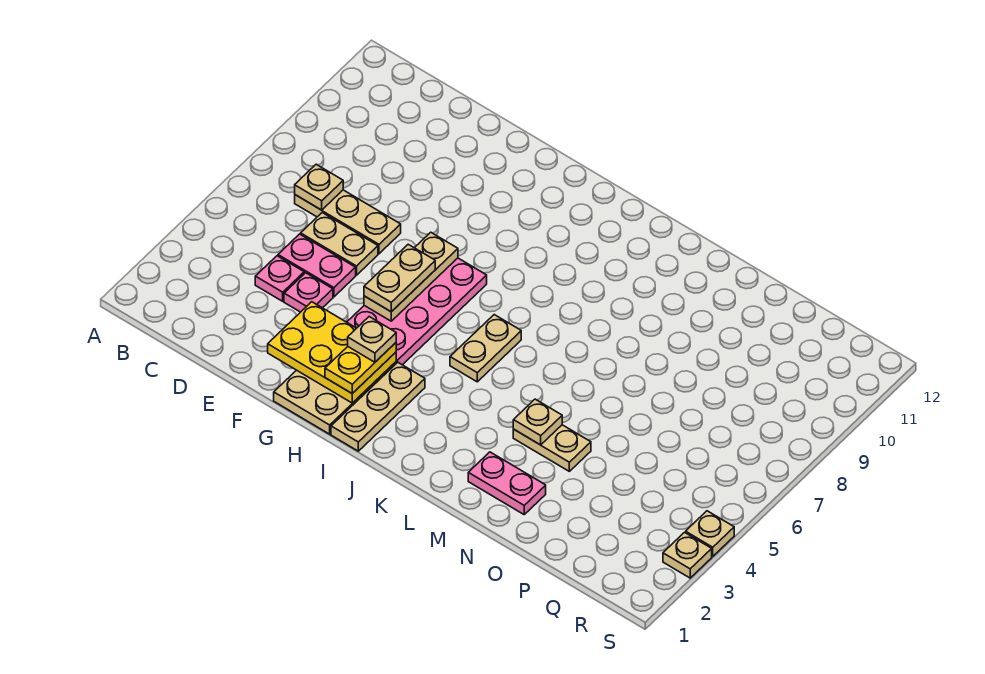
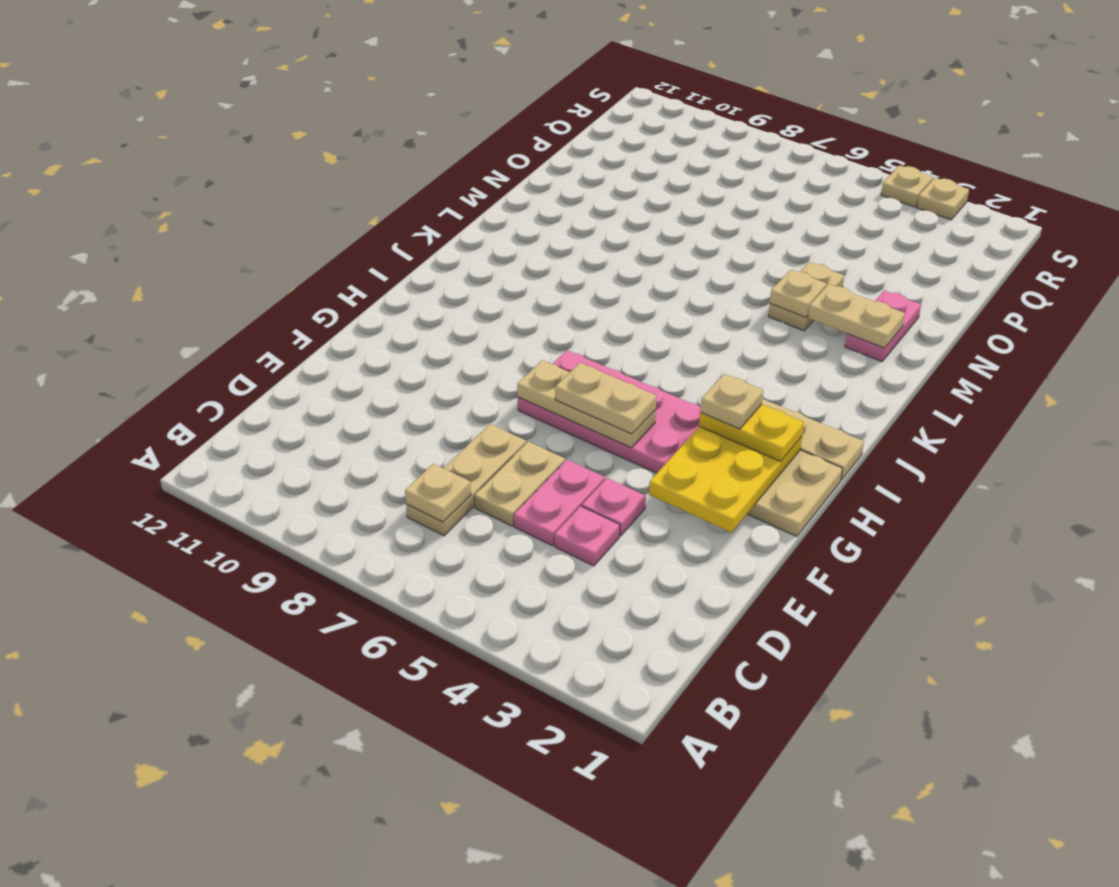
tan 1x2 plate [450,315,521,382] -> tan 1x2 plate moved to [808,284,905,348]

